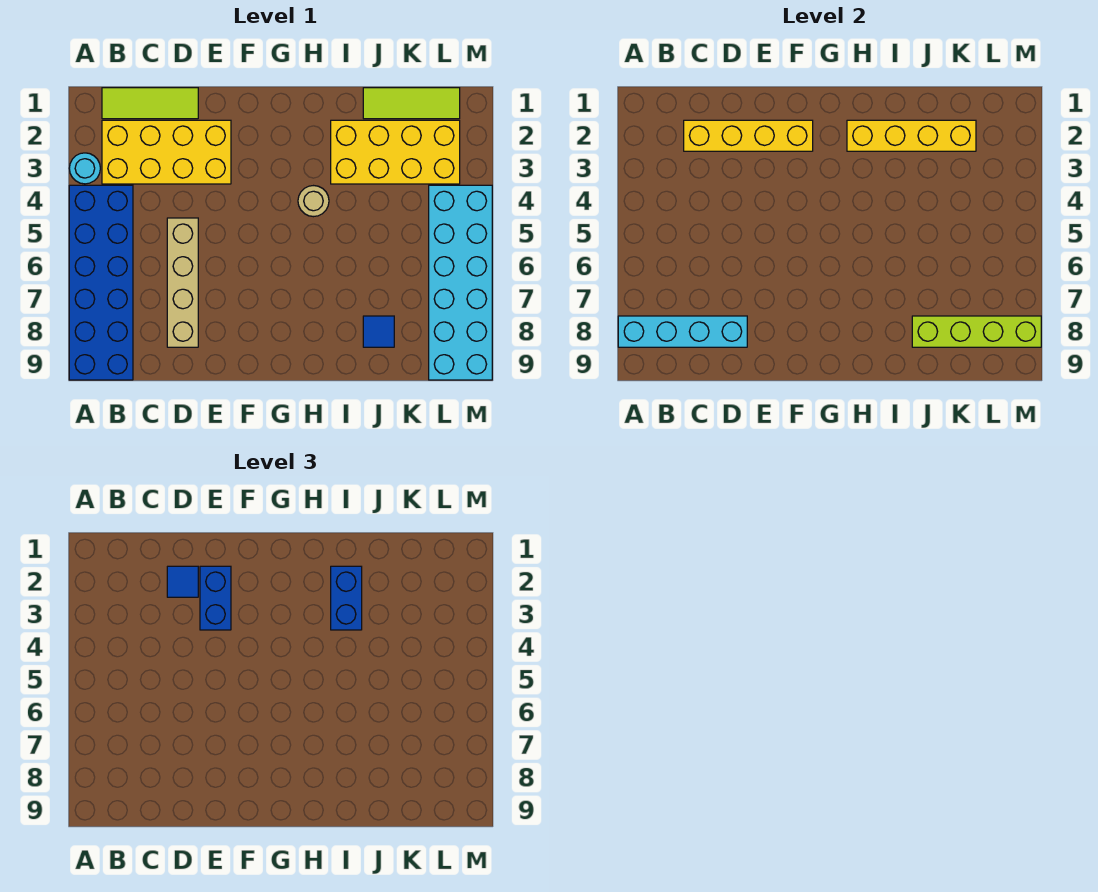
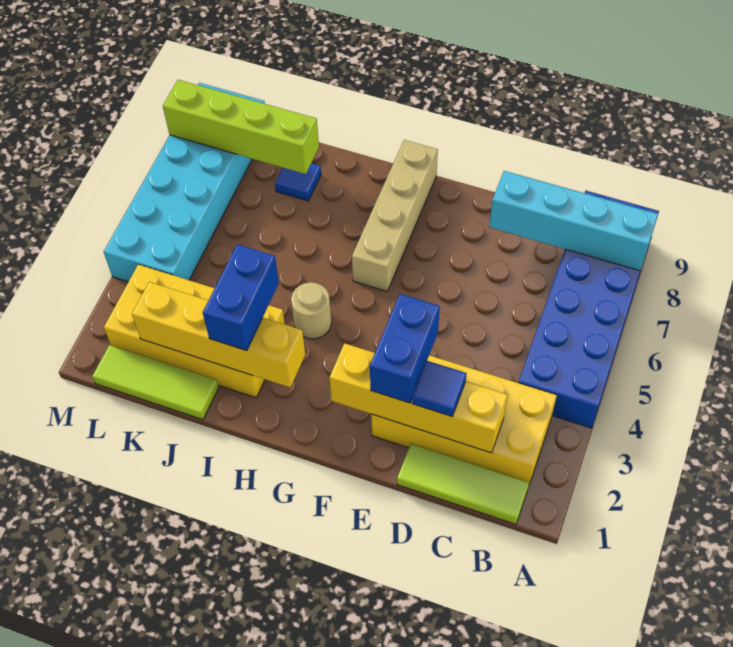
cyan 1x1 round brick [69,153,100,184] -> none
tan 1x4 brick [167,218,198,347] -> tan 1x4 brick moved to [352,140,438,291]

